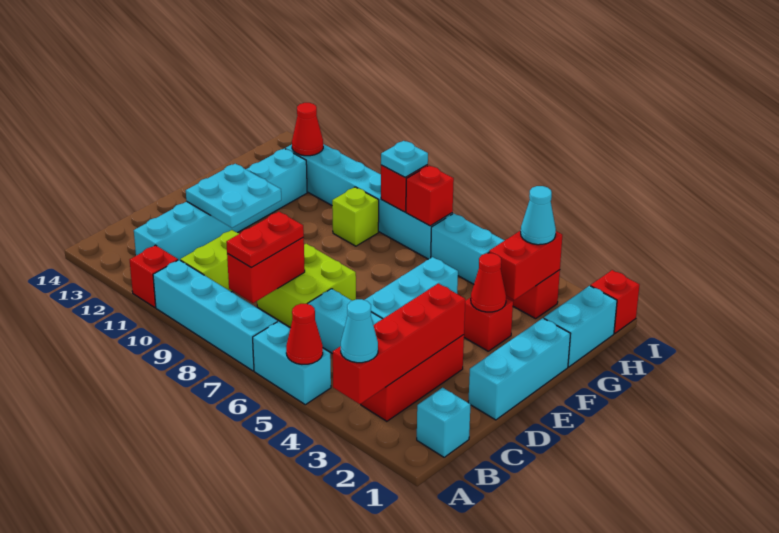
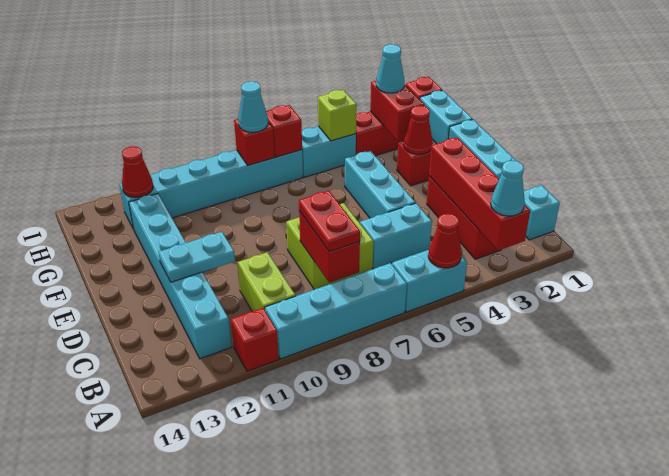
cyan 2x2 plate [186,164,281,228] -> cyan 1x2 plate [158,232,235,282]
lime 1x1 brick [332,187,379,246] -> lime 1x1 brick moved to [318,90,357,141]
cyan 1x1 plate [381,141,428,177] -> cyan 1x1 cone [238,81,268,132]

